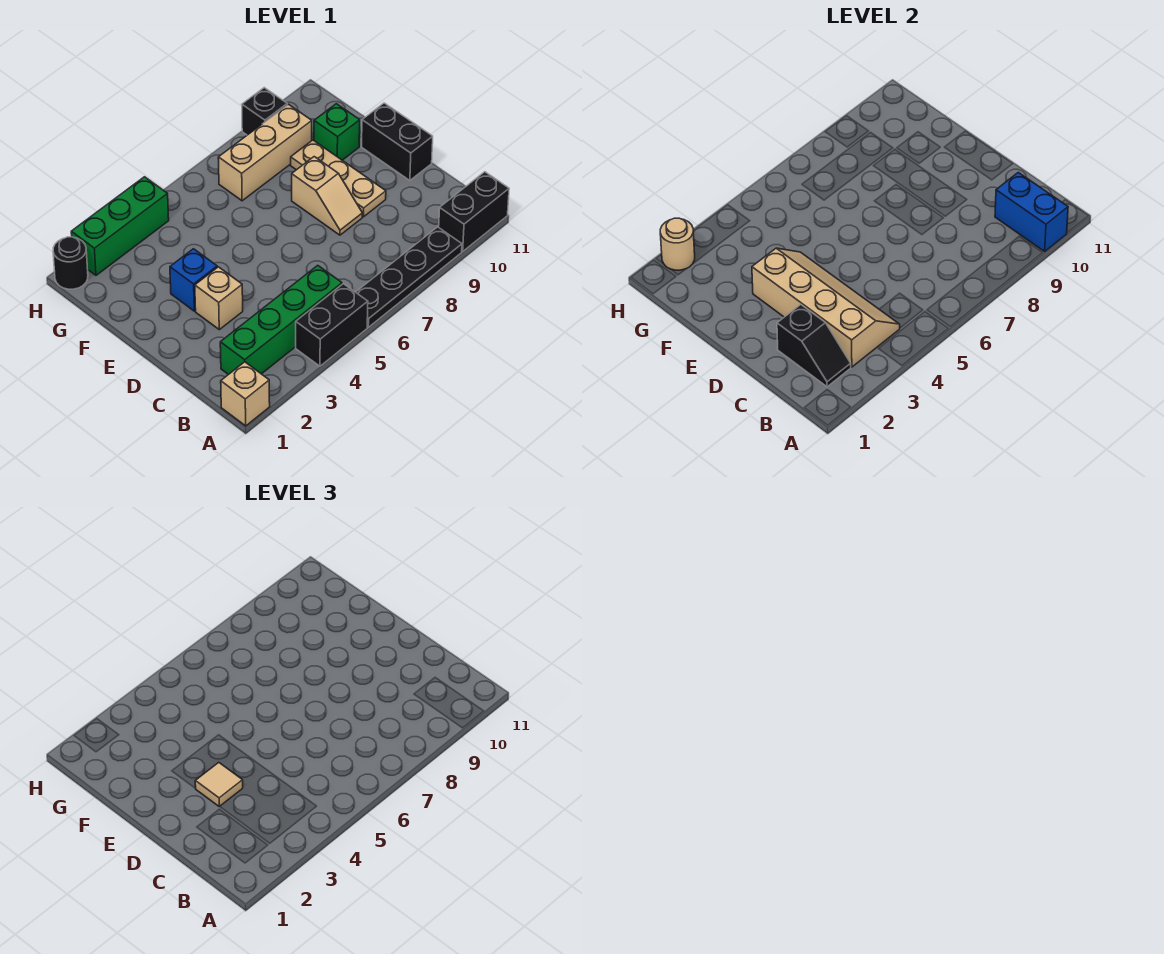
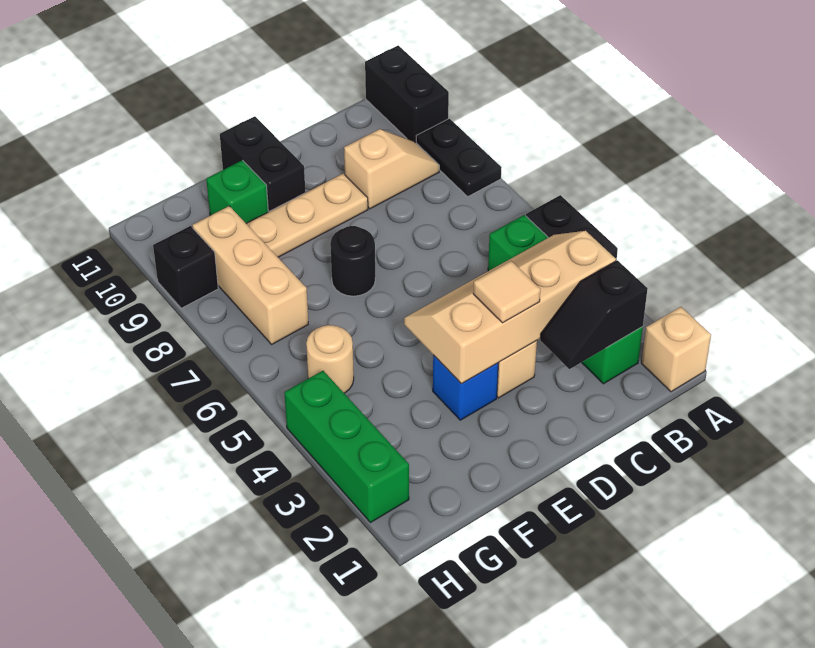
black 1x4 plate [356,227,462,327] -> black 1x2 plate [416,119,502,197]
blue 1x2 brick [995,172,1068,251] -> none
black 1x2 slope [777,305,851,387] -> black 1x2 slope turned to [540,260,648,369]
tan 1x2 slope [292,157,362,235] -> tan 1x2 slope moved to [344,129,439,209]
black 1x2 brick [362,103,433,180] -> black 1x2 brick turned to [220,116,305,212]
black 1x1 round brick [53,237,88,289] -> black 1x1 round brick moved to [330,226,375,296]
tan 1x1 round brick [660,218,695,270] -> tan 1x1 round brick moved to [306,325,354,393]

